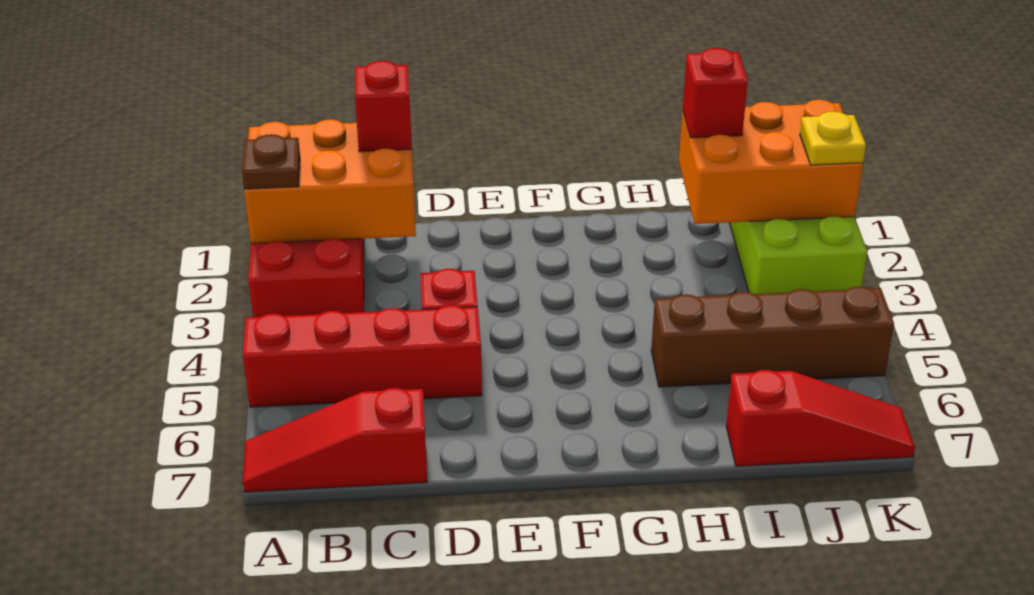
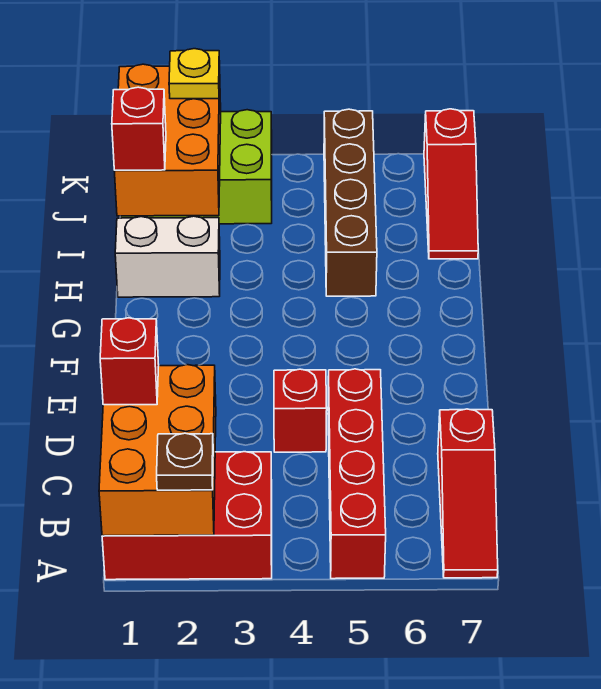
none -> white 1x2 brick [115,216,220,297]
red 1x3 slope [726,370,915,466] -> red 1x3 slope turned to [424,109,478,259]

